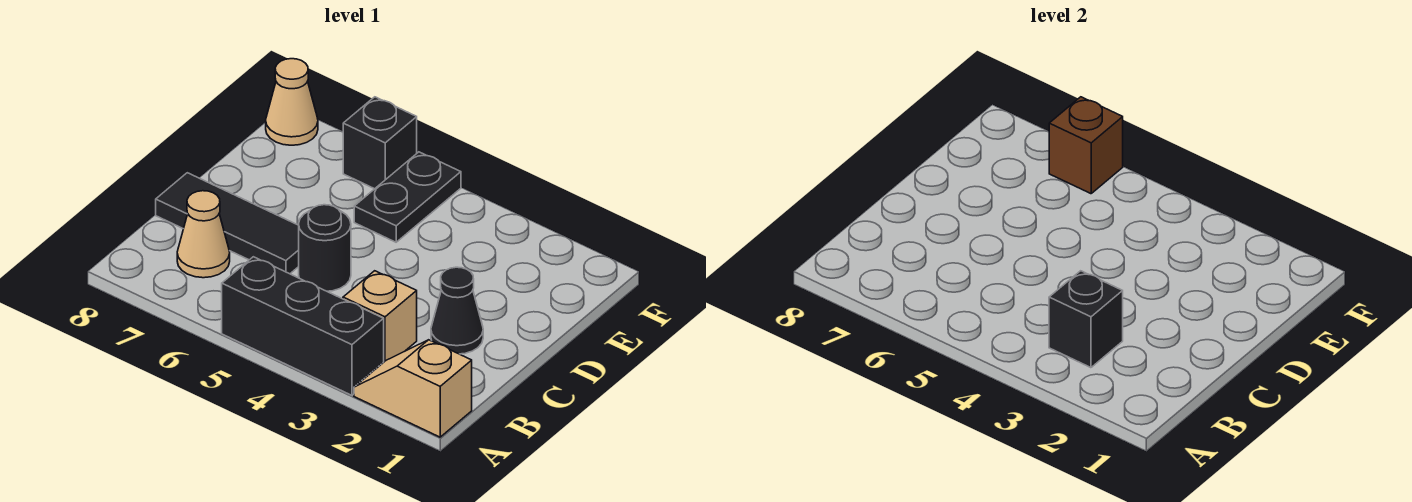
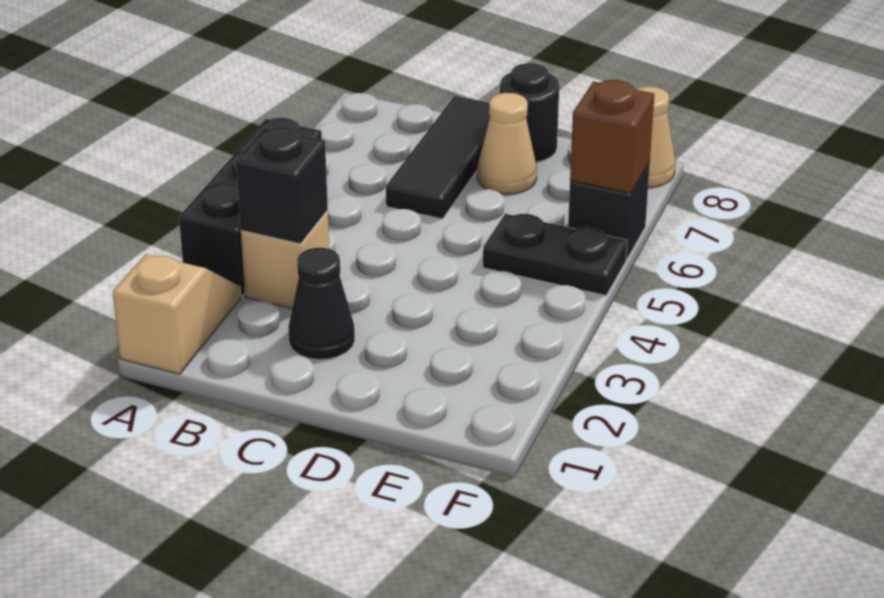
tan 1x1 cone [177,191,230,278] -> tan 1x1 cone moved to [477,93,537,194]
black 1x1 round brick [299,205,351,291] -> black 1x1 round brick moved to [500,63,559,162]

